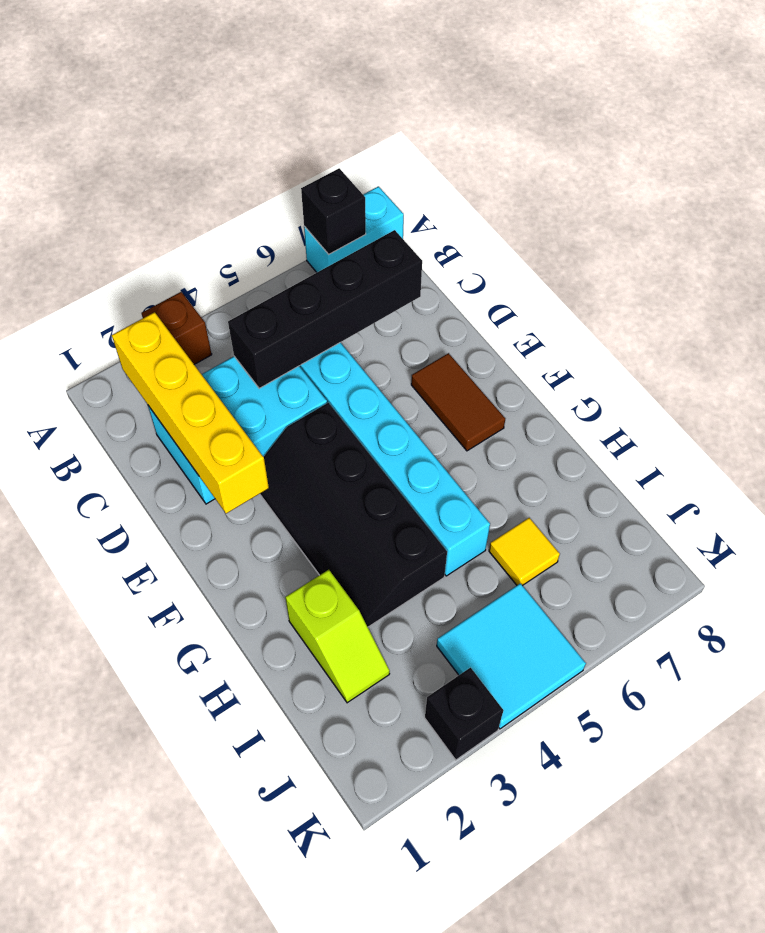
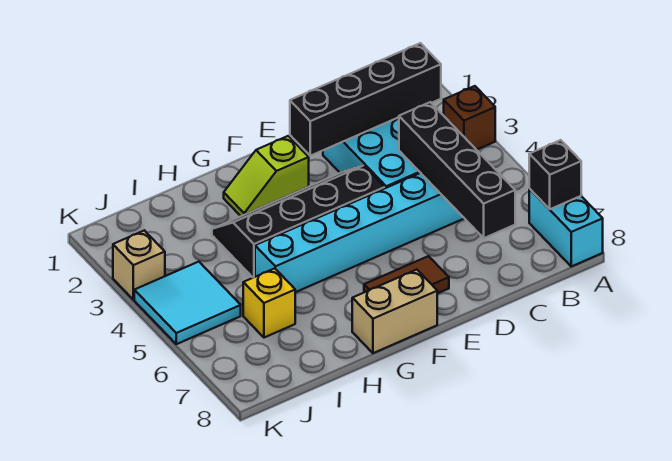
yellow 1x4 brick [112,312,269,514] -> black 1x4 brick [290,43,441,156]
none -> tan 1x2 brick [352,270,437,353]
lime 1x2 slope [285,570,390,703] -> lime 1x2 slope moved to [224,136,309,216]
yellow 1x1 tile [489,518,560,586] -> yellow 1x1 brick [243,268,295,338]
black 1x1 brick [425,668,503,760] -> tan 1x1 brick [113,230,165,300]

